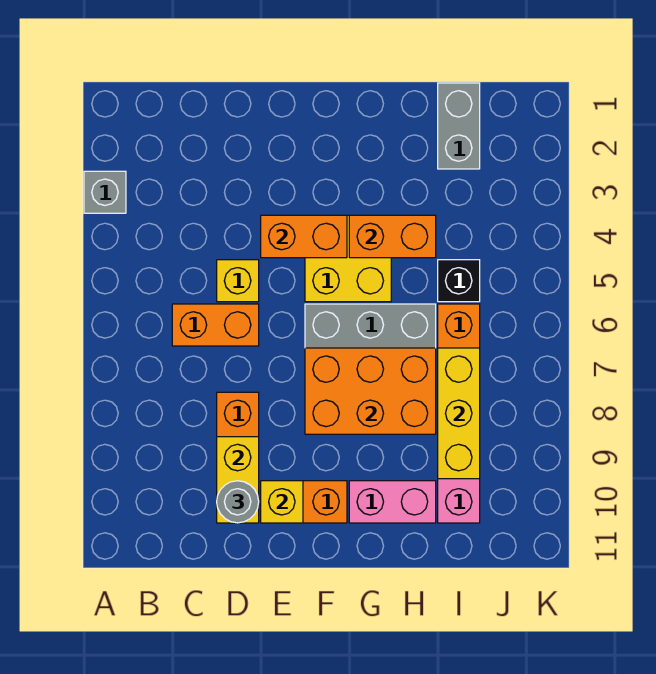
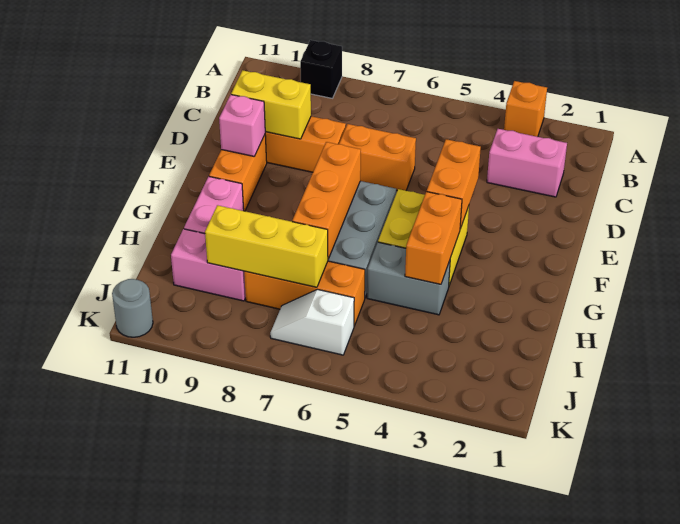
grey 1x1 brick [84,171,126,213] -> orange 1x1 brick [504,81,547,137]
none -> pink 1x2 brick [487,129,567,197]
orange 1x2 brick [172,304,259,346] -> orange 1x2 brick turned to [339,124,416,191]
yellow 1x1 brick [217,260,259,302] -> none
grey 1x1 round brick [217,481,259,523] -> grey 1x1 round brick moved to [112,279,153,337]
yellow 1x1 brick [261,481,303,523] -> pink 1x1 brick [219,95,265,156]
orange 2x3 brick [305,348,436,434] -> orange 1x3 brick [292,142,361,259]
grey 1x2 brick [438,83,480,169] -> grey 1x2 brick moved to [367,242,450,315]
black 1x1 brick [438,260,480,302] -> black 1x1 brick moved to [300,40,342,98]
none -> white 1x2 slope [270,290,354,355]

